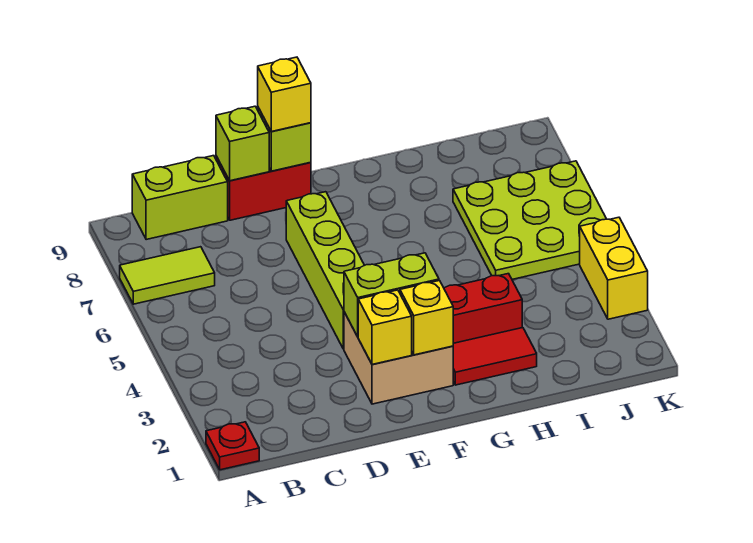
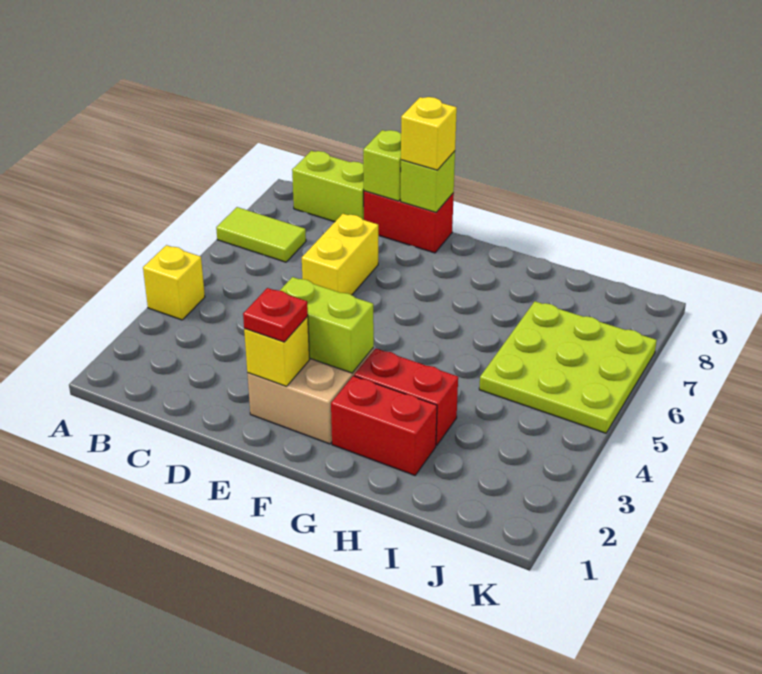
red 1x1 plate [206,422,259,470] -> red 1x1 plate moved to [243,288,308,342]
lime 1x4 brick [286,192,364,349] -> none
yellow 1x1 brick [400,281,453,355] -> yellow 1x1 brick moved to [143,245,205,320]
red 1x2 tile [453,328,537,385] -> red 1x2 brick [331,376,437,475]
yellow 1x2 brick [580,217,648,319] -> yellow 1x2 brick moved to [302,214,378,295]

